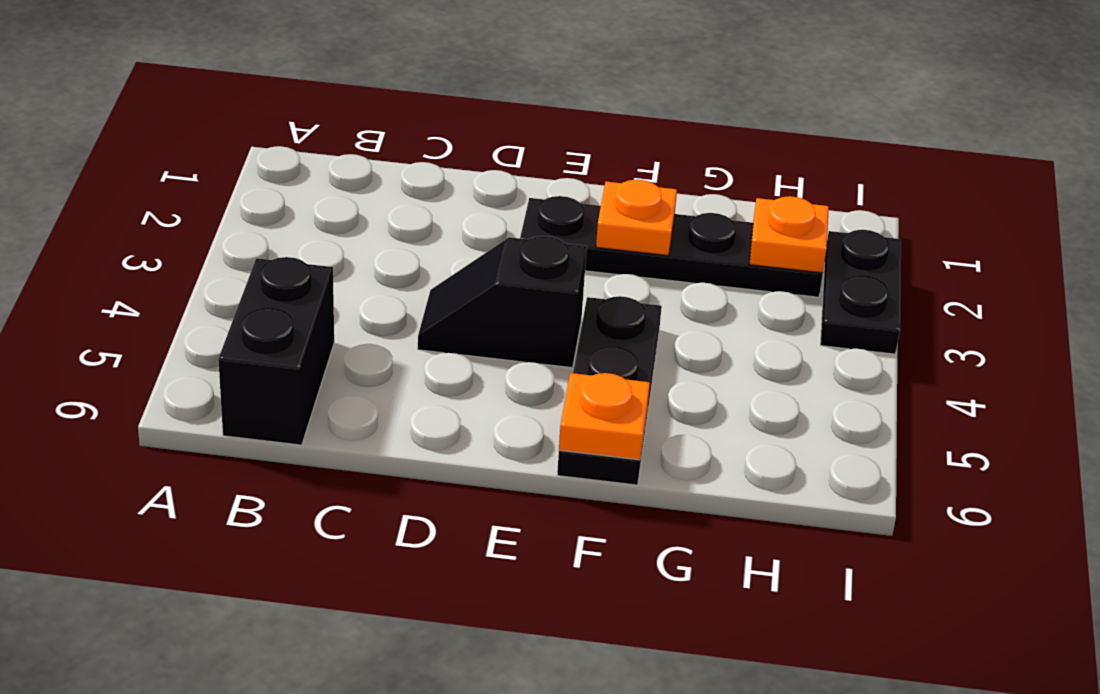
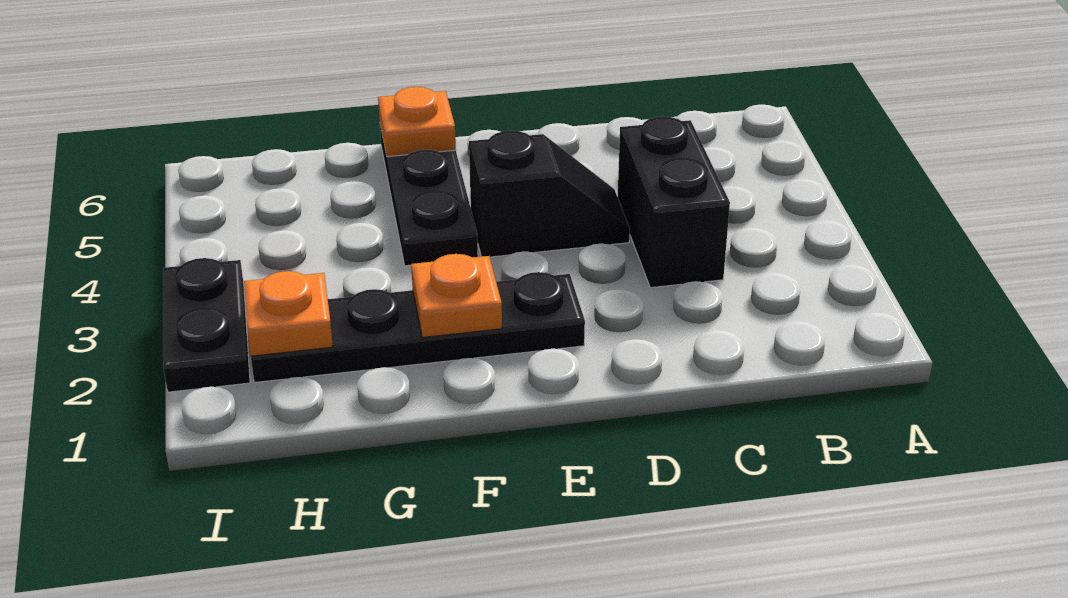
black 1x2 brick [218,257,334,445] -> black 1x2 brick moved to [618,116,730,288]

